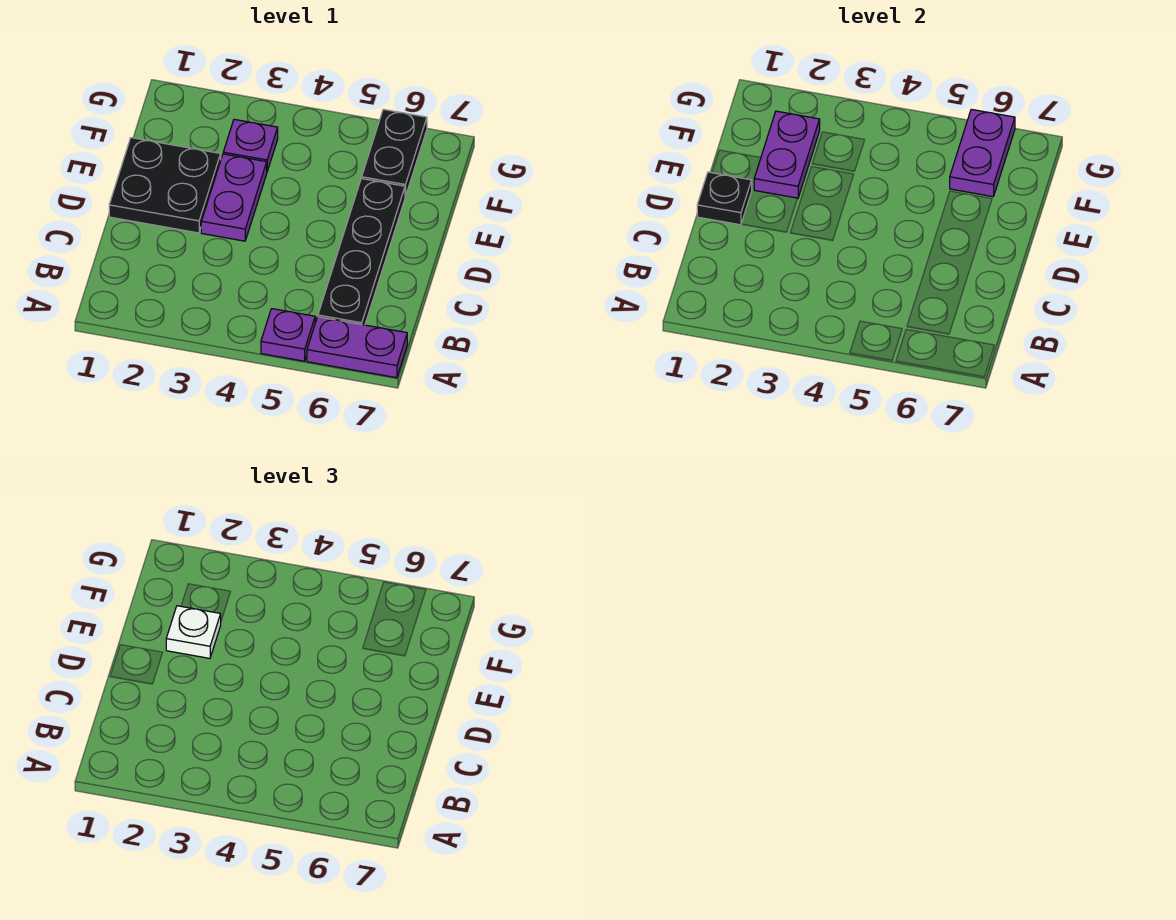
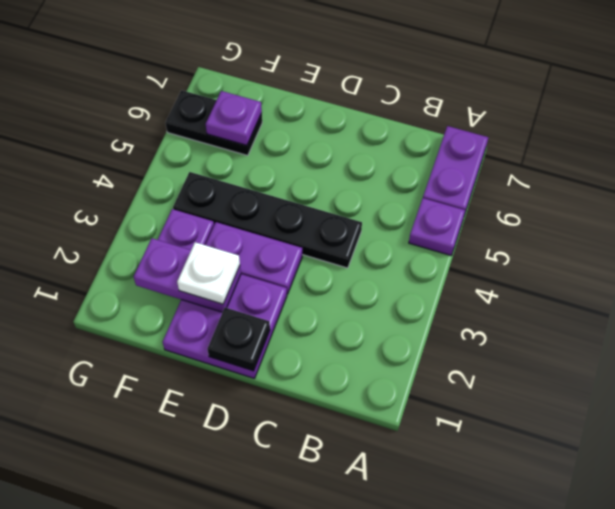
black 1x4 plate [318,178,405,325] -> black 1x4 plate moved to [173,172,362,268]
black 2x2 plate [109,138,221,233] -> purple 2x2 plate [163,274,287,379]
purple 1x2 plate [950,109,1015,197] -> purple 1x1 plate [206,91,262,145]

